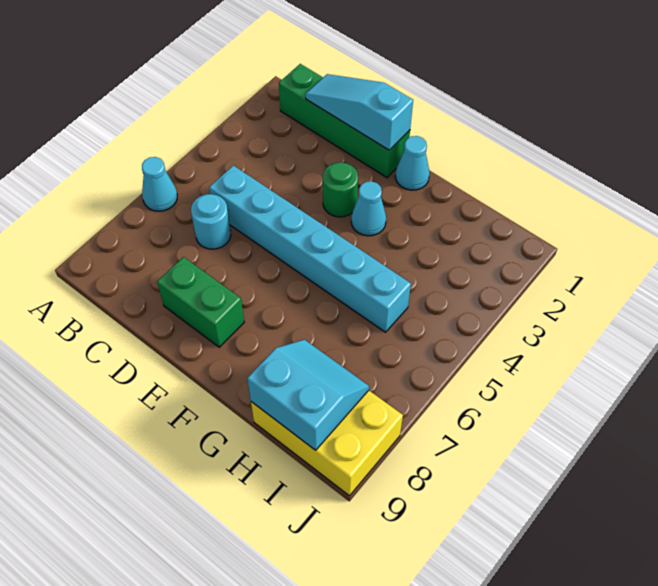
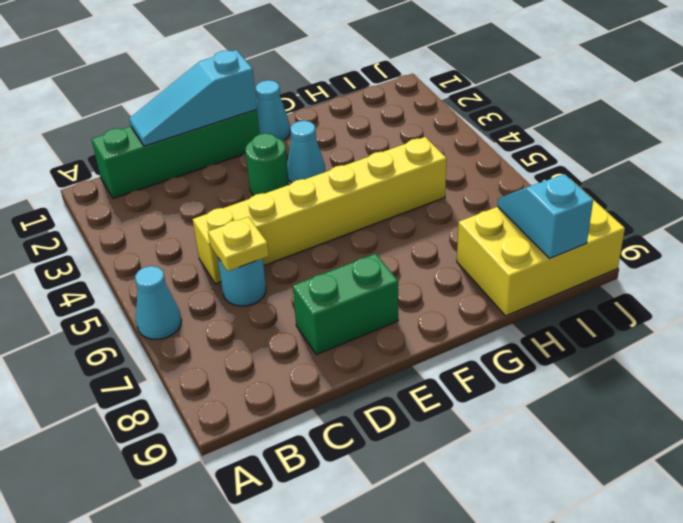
cyan 1x6 brick [209,165,411,332] -> yellow 1x6 brick [193,137,446,284]
none -> yellow 1x1 plate [208,217,269,271]
cyan 2x2 slope [247,339,369,450] -> cyan 1x2 slope [497,174,593,258]

